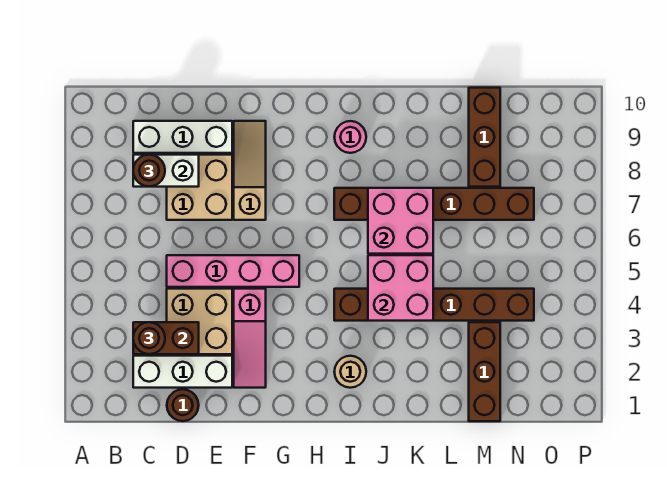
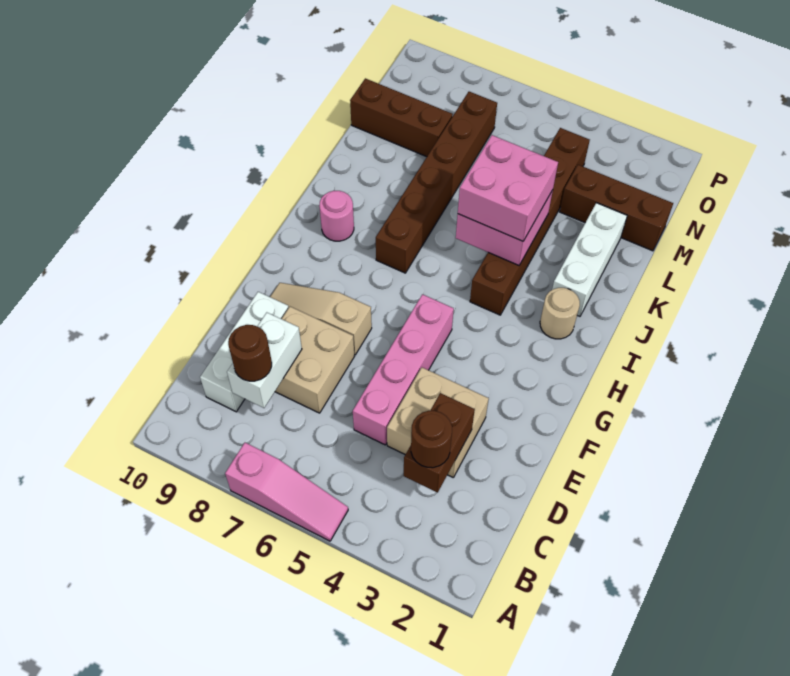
white 1x3 brick [133,356,232,388] -> white 1x3 brick moved to [552,203,627,316]
brown 1x1 round brick [167,389,199,421] -> none
pink 1x3 slope [234,289,266,388] -> pink 1x3 slope moved to [225,442,348,541]
pink 2x2 brick [368,188,433,254] -> pink 2x2 brick moved to [458,135,558,241]

